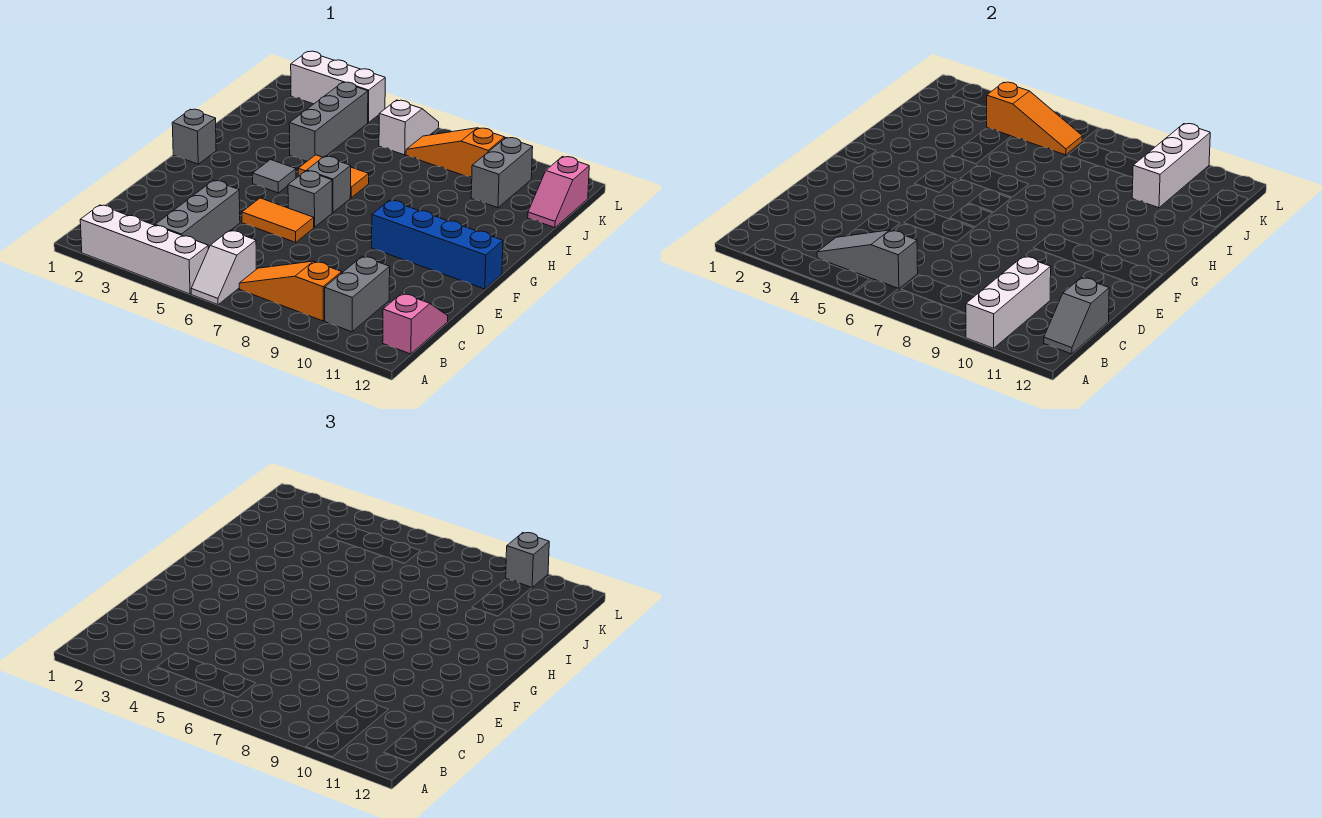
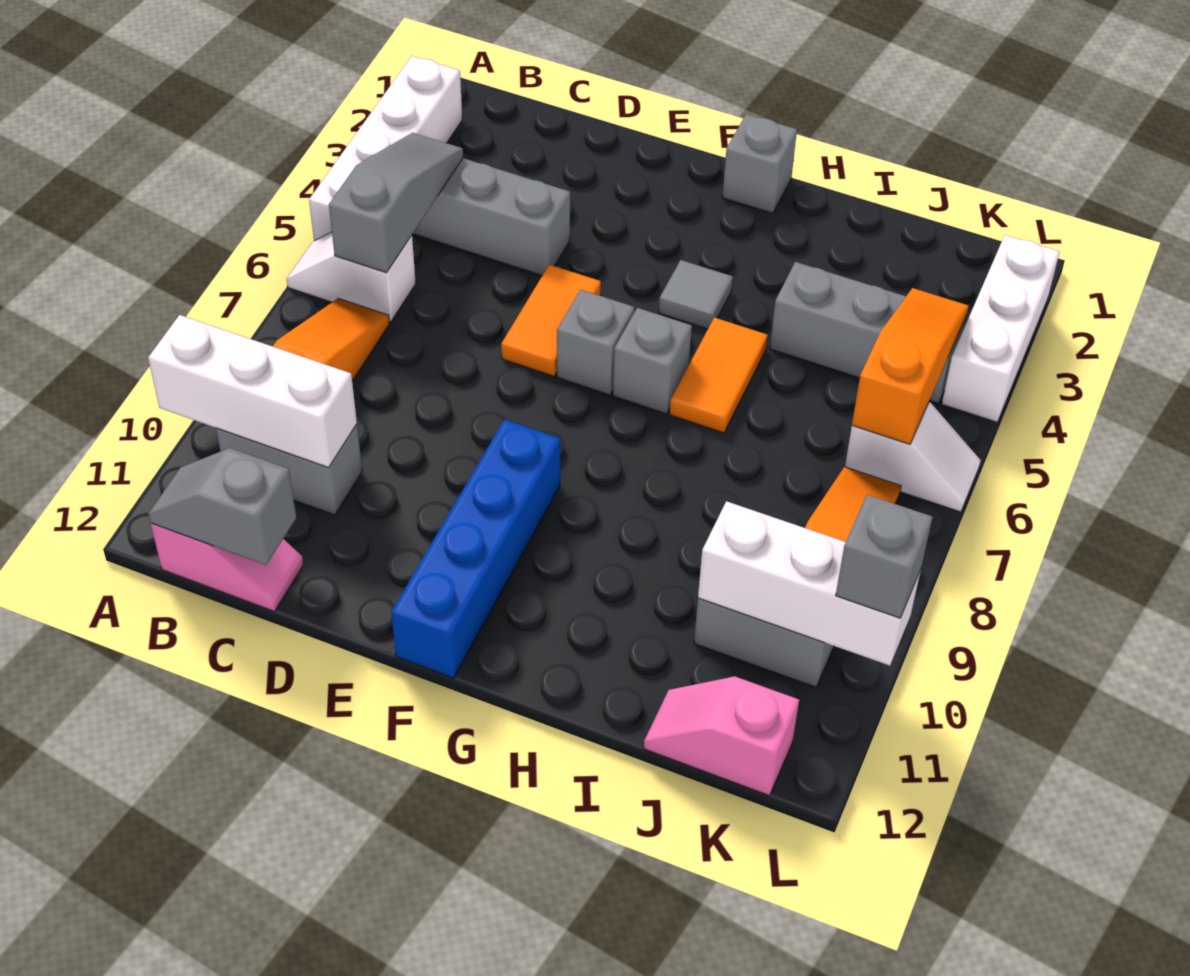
orange 1x3 slope [987,82,1082,155] -> orange 1x3 slope turned to [852,288,968,444]

